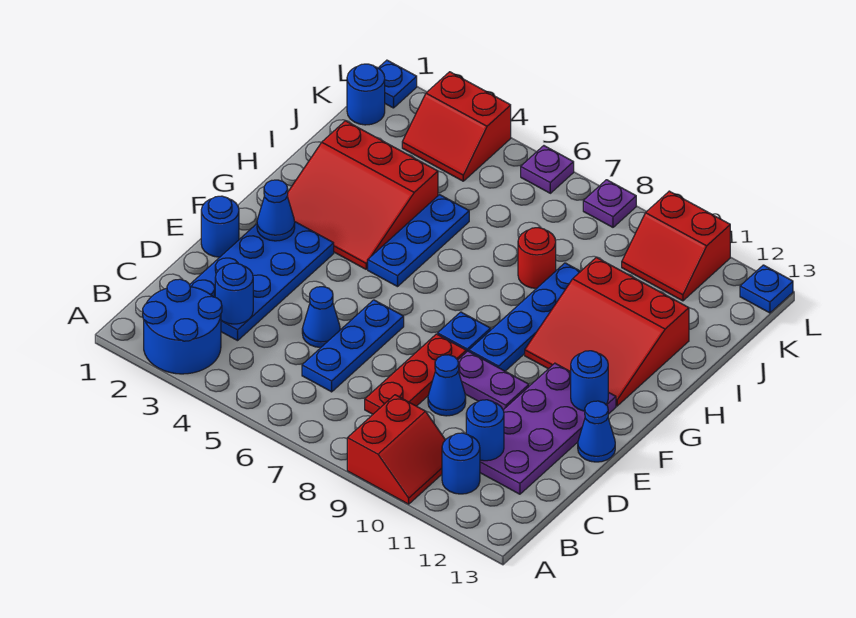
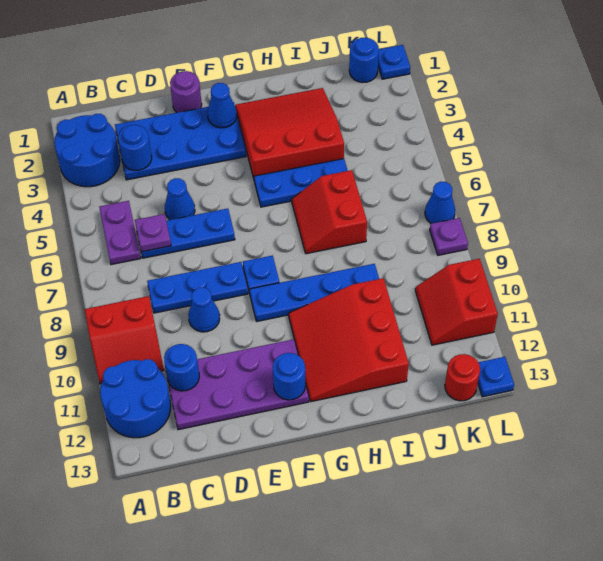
blue 1x1 round brick [442,433,480,494] -> blue 2x2 round brick [100,359,171,438]
red 1x3 plate [365,334,466,414] -> blue 1x3 plate [147,262,248,313]
blue 1x1 round brick [201,196,239,257] -> purple 1x1 round brick [170,71,202,113]
purple 1x2 plate [458,351,529,410] -> purple 1x2 plate moved to [99,201,141,265]
blue 1x1 cone [578,401,615,462] -> blue 1x1 cone moved to [425,182,455,224]
red 3x3 slope [287,121,438,269] -> red 3x3 slope turned to [235,88,344,179]
red 1x1 round brick [518,228,556,289] -> red 1x1 round brick moved to [445,354,480,401]
red 2x2 slope [402,72,511,181] -> red 2x2 slope moved to [292,170,367,254]
purple 1x1 plate [521,146,574,193] -> purple 1x1 plate moved to [135,214,171,252]

